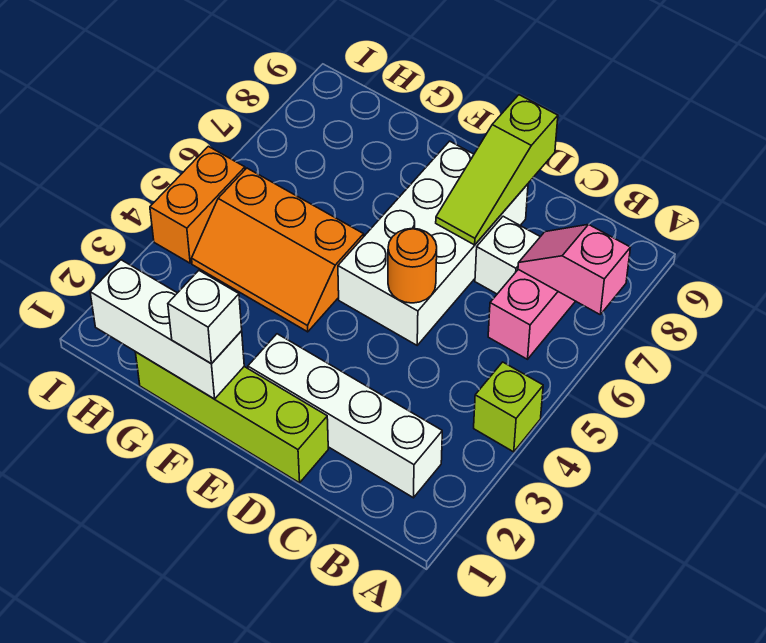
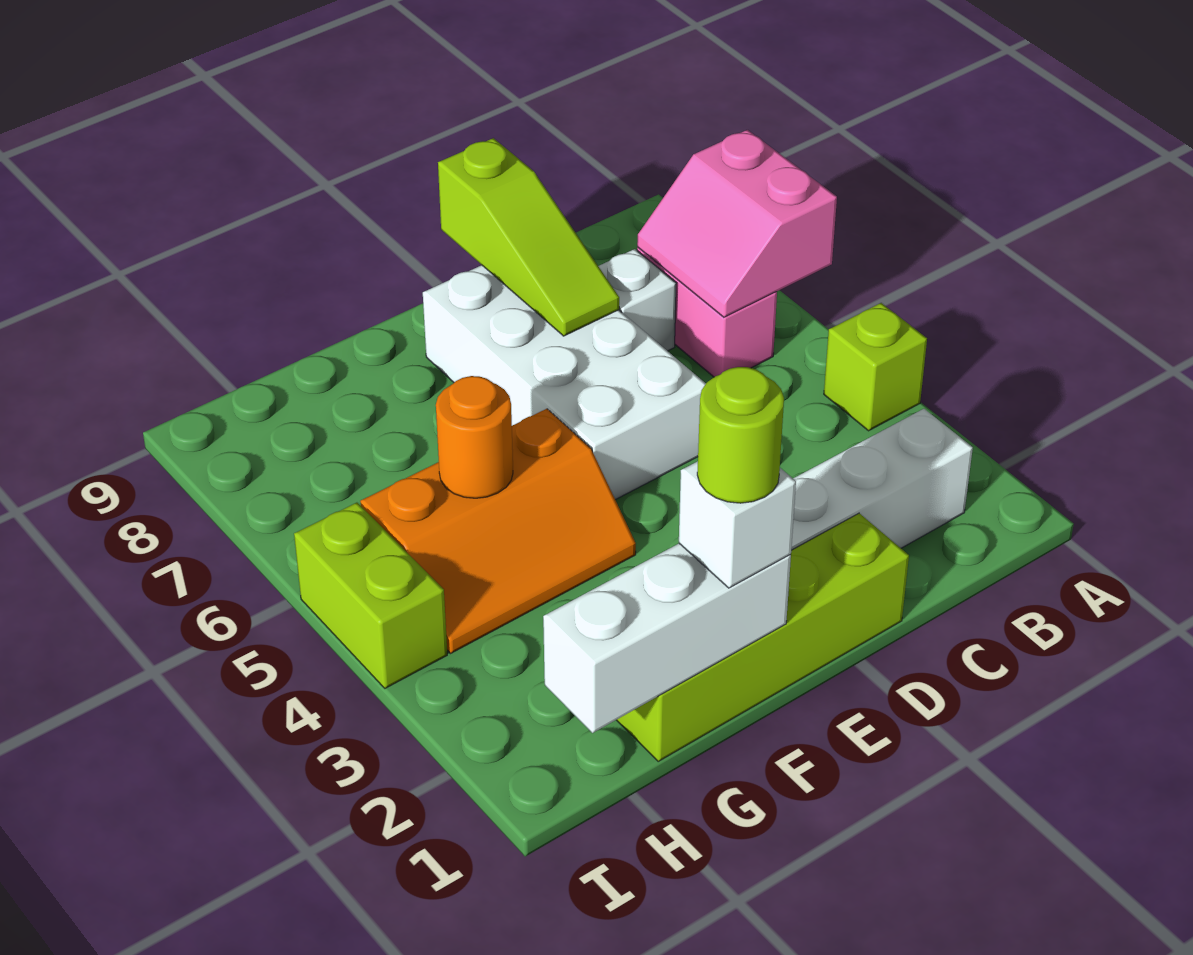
pink 1x2 slope [518,225,630,314] -> pink 2x2 slope [637,130,837,317]
orange 1x1 round brick [388,228,437,303] -> orange 1x1 round brick moved to [436,376,513,498]
none -> lime 1x1 round brick [697,367,784,503]
orange 1x2 brick [150,146,245,263] -> lime 1x2 brick [294,503,447,688]

